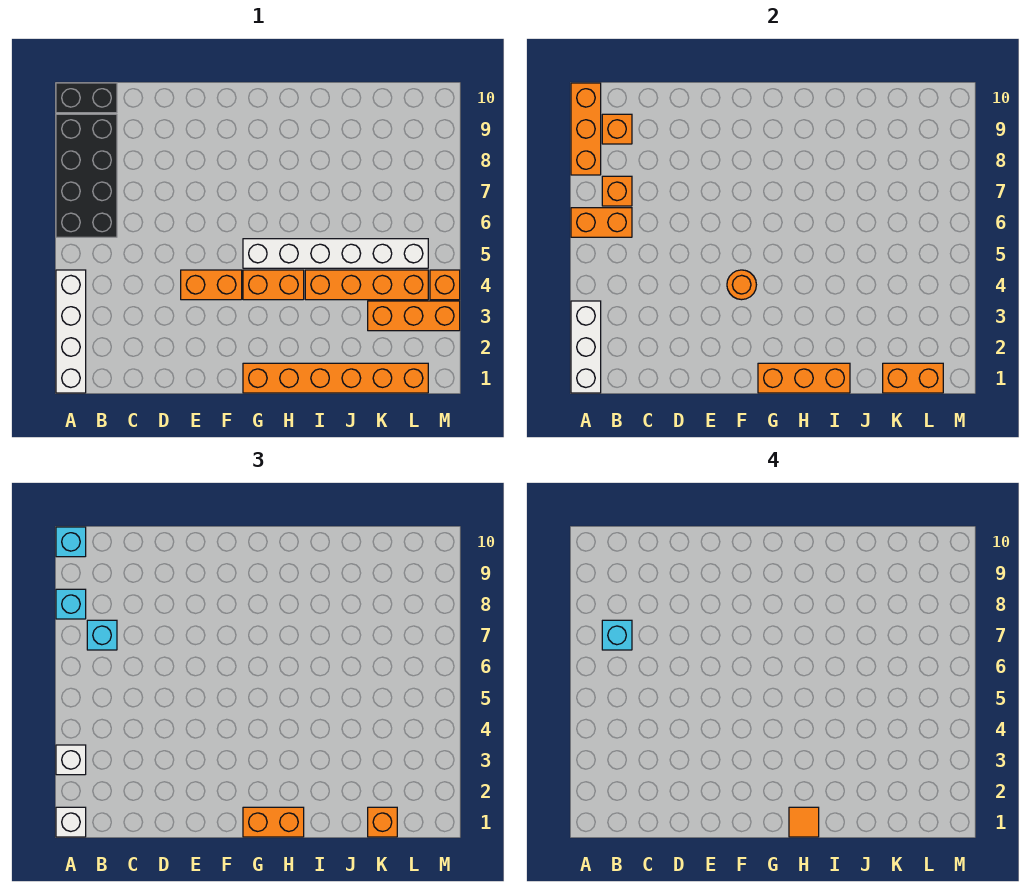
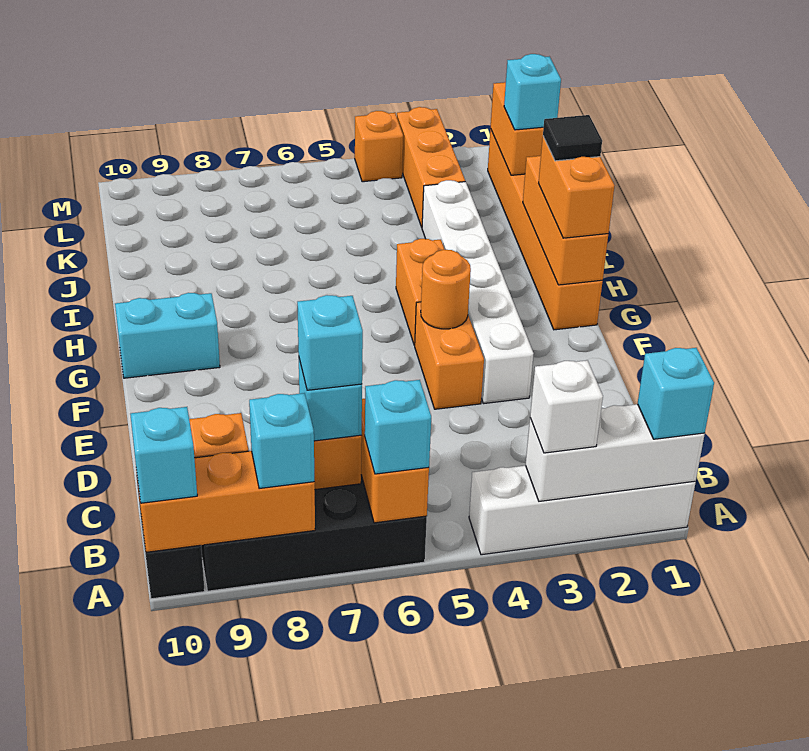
white 1x1 brick [56,807,86,837] -> cyan 1x1 brick [638,348,714,439]
none -> cyan 1x1 brick [365,380,431,474]
white 1x6 brick [243,239,428,268] -> white 1x6 brick moved to [422,180,534,404]
none -> cyan 1x2 brick [115,293,220,378]
orange 1x1 tile [789,807,819,837] -> black 1x1 tile [543,115,602,161]
orange 1x4 brick [305,270,428,300] -> none
orange 1x1 brick [368,807,397,837] -> cyan 1x1 brick [504,54,561,130]

